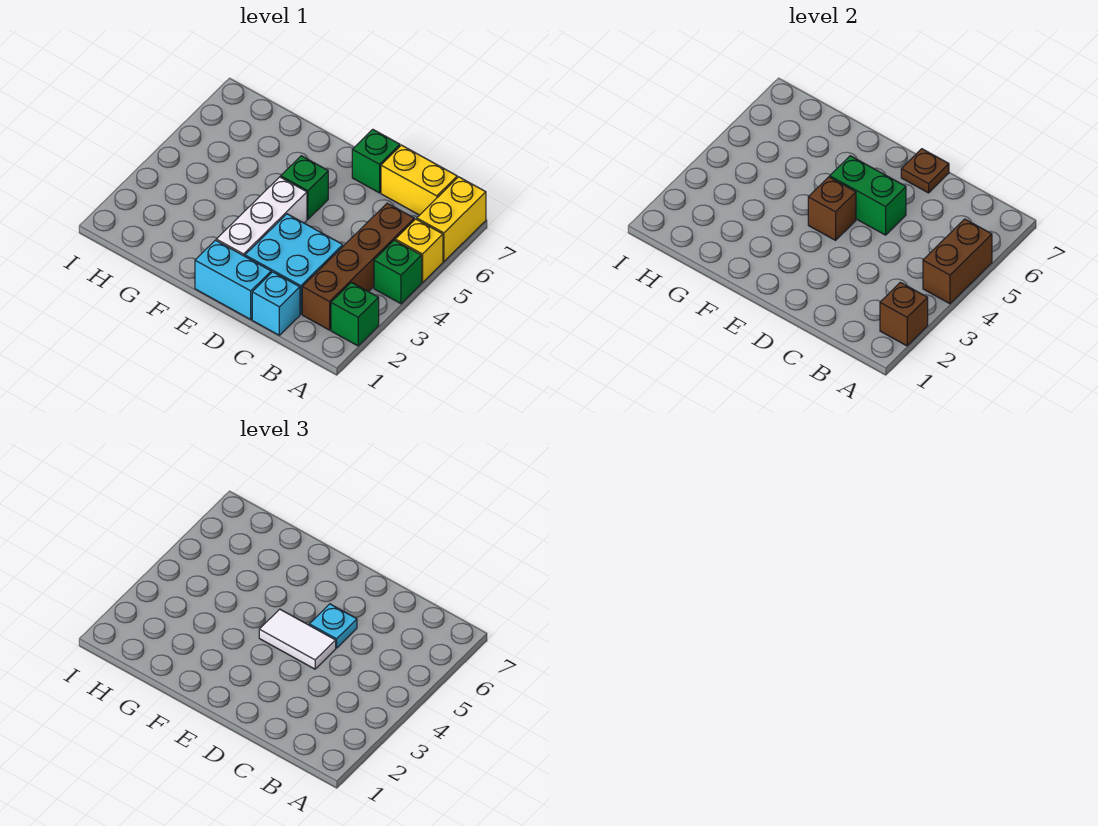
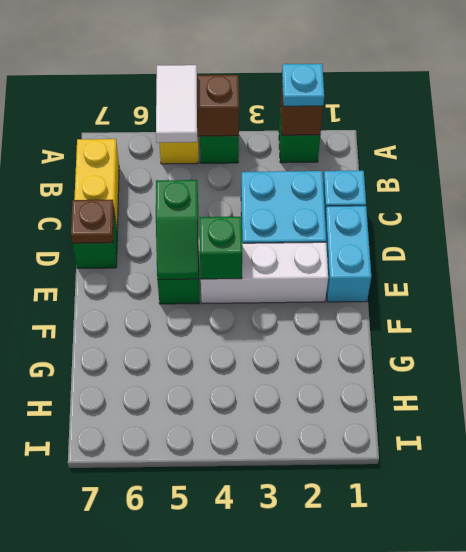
yellow 1x2 brick [417,177,486,261] -> none
brown 1x4 brick [302,203,414,330] -> none
white 1x2 tile [259,609,336,669] -> white 1x2 tile moved to [156,65,197,143]
green 1x2 brick [830,156,906,235] -> green 1x2 slope [156,180,199,280]
cyan 1x1 plate [309,604,357,648] -> cyan 1x1 plate moved to [282,64,324,106]
brown 1x1 brick [808,177,856,240] -> green 1x1 brick [200,217,242,279]

